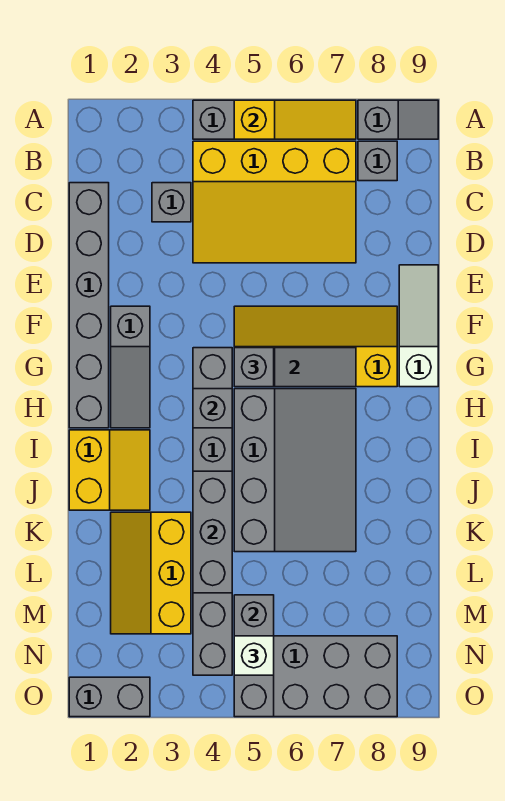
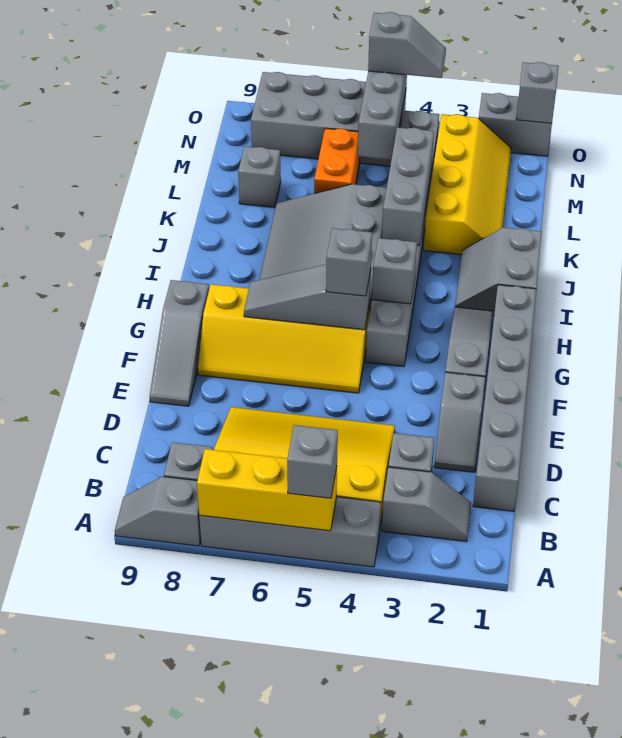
yellow 1x3 slope [234,100,356,139] -> yellow 1x3 brick [197,449,337,531]
none -> grey 1x1 brick [287,425,338,498]
none -> grey 1x2 slope [382,467,471,542]
none -> grey 1x2 slope [434,372,485,472]
white 1x3 slope [399,265,438,387] -> grey 1x3 slope [150,280,209,406]
yellow 2x2 slope [69,430,150,510] -> grey 2x2 slope [455,227,542,316]
yellow 2x3 slope [111,512,191,634] -> yellow 2x4 slope [424,114,511,255]
none -> orange 1x2 brick [314,128,360,193]
none -> grey 1x1 brick [238,147,281,208]
white 1x1 brick [234,636,274,675] -> none
none -> grey 1x1 brick [516,62,559,123]
none -> grey 1x2 slope [368,12,446,78]

